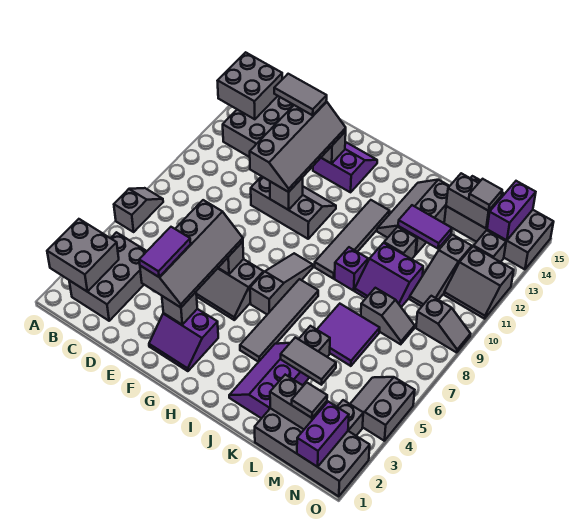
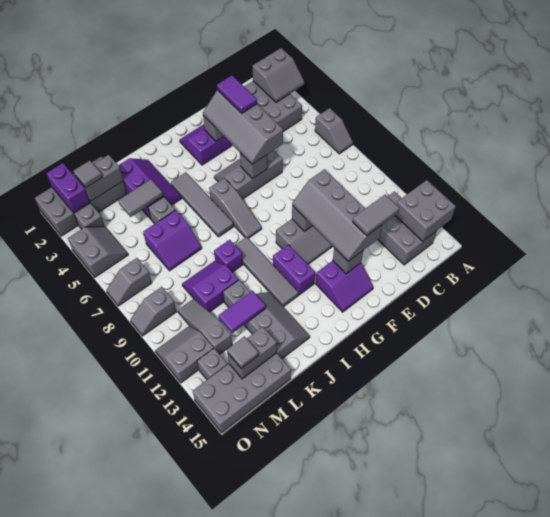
grey 2x2 brick [47,219,119,292] -> grey 2x2 slope [253,48,304,102]
purple 2x2 tile [317,304,380,366] -> purple 2x2 slope [143,210,202,271]
grey 1x2 slope [361,288,415,344] -> grey 1x2 slope moved to [106,258,152,306]
purple 1x2 brick [487,181,536,240] -> purple 1x2 brick moved to [273,245,315,295]

